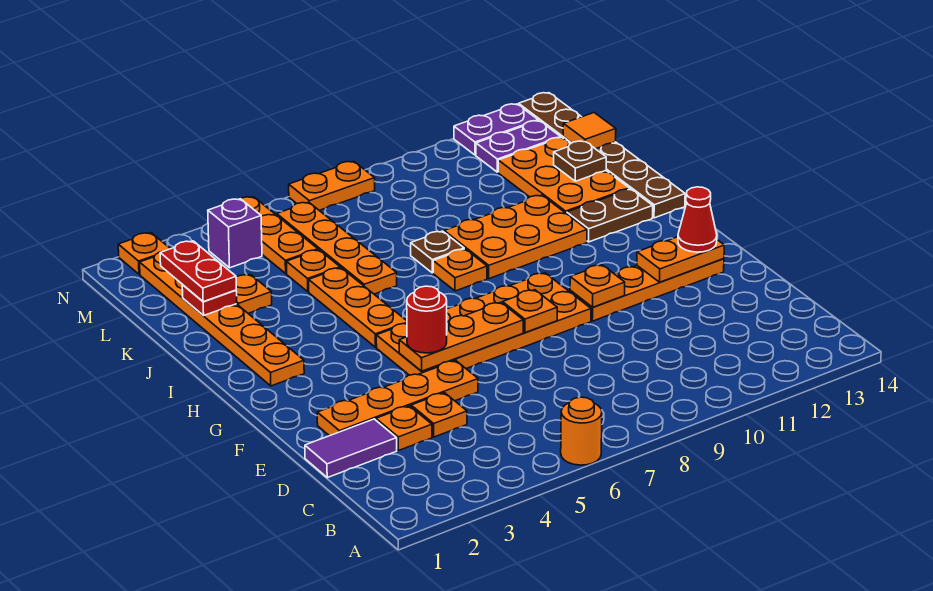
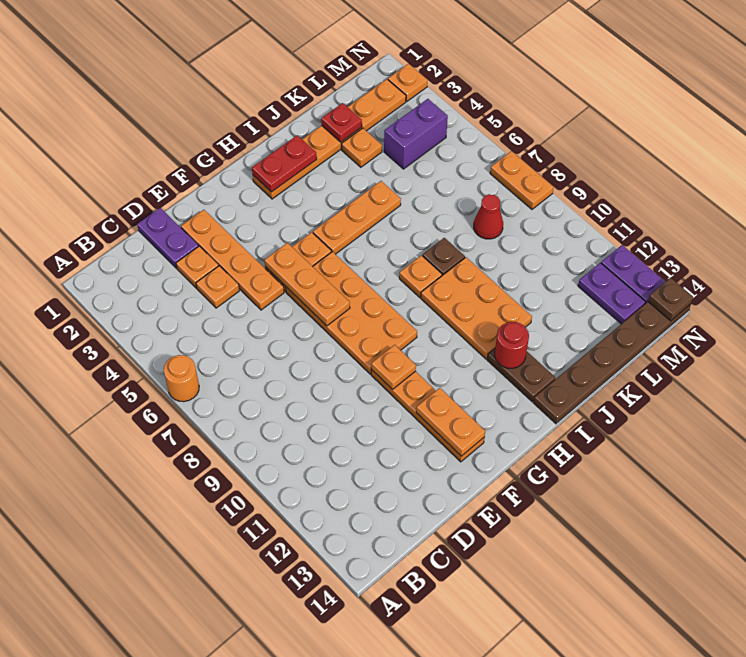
purple 1x2 tile [305,419,397,478] -> purple 1x2 plate [137,208,199,268]
red 1x1 round brick [407,286,447,353] -> red 1x1 round brick moved to [495,322,529,368]
orange 1x1 plate [503,290,557,333] -> none
red 1x1 cone [678,187,717,252] -> red 1x1 cone moved to [474,194,503,239]
orange 1x4 plate [277,202,397,294] -> none
orange 2x3 plate [498,137,629,214] -> none
red 1x2 plate [160,241,236,302] -> red 1x2 plate moved to [252,135,317,192]
orange 1x1 plate [286,250,340,292] -> none
brown 1x1 plate [554,141,606,181] -> brown 1x1 plate moved to [648,278,693,321]
orange 1x3 plate [240,197,318,273] -> none
orange 1x1 tile [563,113,616,149] -> none
purple 1x1 brick [208,199,262,268] -> purple 1x2 brick [384,99,448,169]

